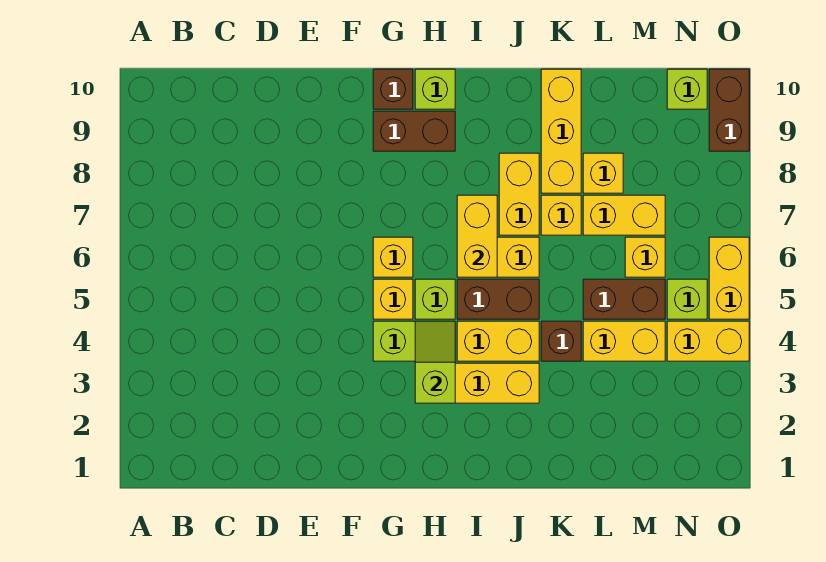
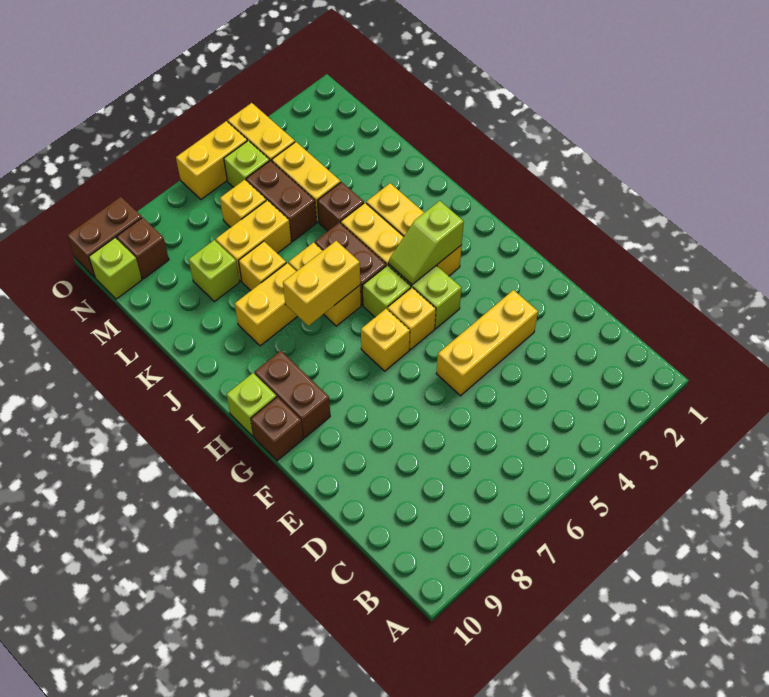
yellow 1x3 brick [541,69,581,193] -> yellow 1x3 brick moved to [436,290,538,396]
yellow 1x2 brick [583,195,665,235] -> yellow 1x2 brick turned to [216,200,291,281]
yellow 1x1 brick [583,153,623,193] -> lime 1x1 brick [189,240,240,302]
none -> brown 1x1 brick [117,218,169,279]

